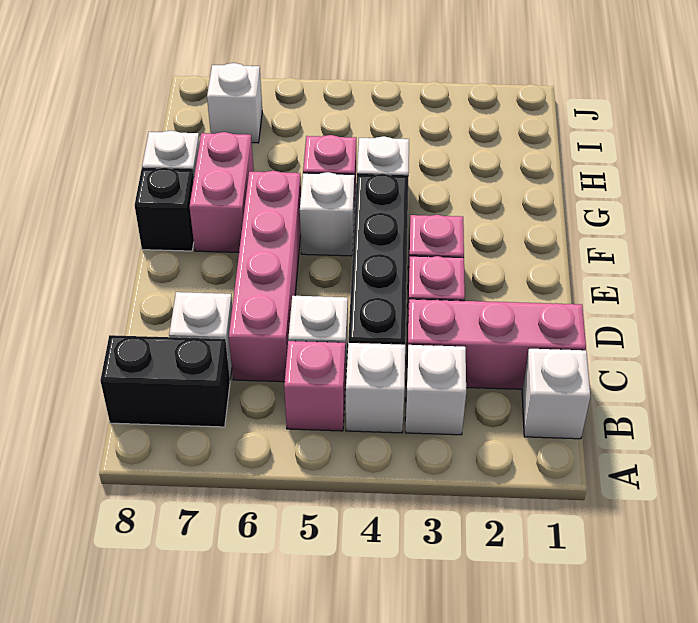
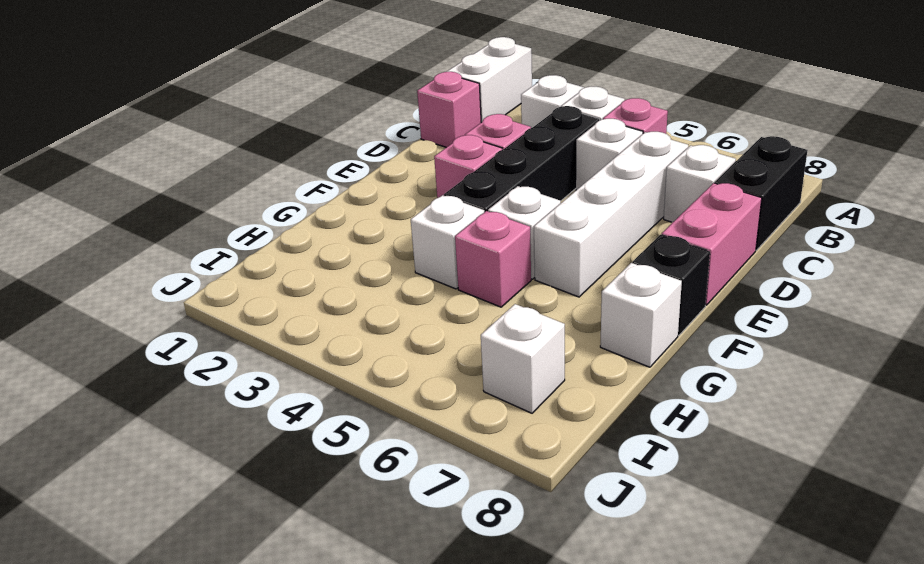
white 1x1 brick [522,349,590,439] -> white 1x2 brick [447,37,532,123]
black 1x2 brick [100,335,230,427] -> black 1x2 brick turned to [715,136,808,250]
pink 1x3 brick [406,299,586,389] -> pink 1x1 brick [417,72,481,147]
pink 1x4 brick [229,171,301,382] -> white 1x4 brick [534,132,688,297]
pink 1x2 brick [190,132,254,252] -> pink 1x2 brick moved to [662,183,762,305]

